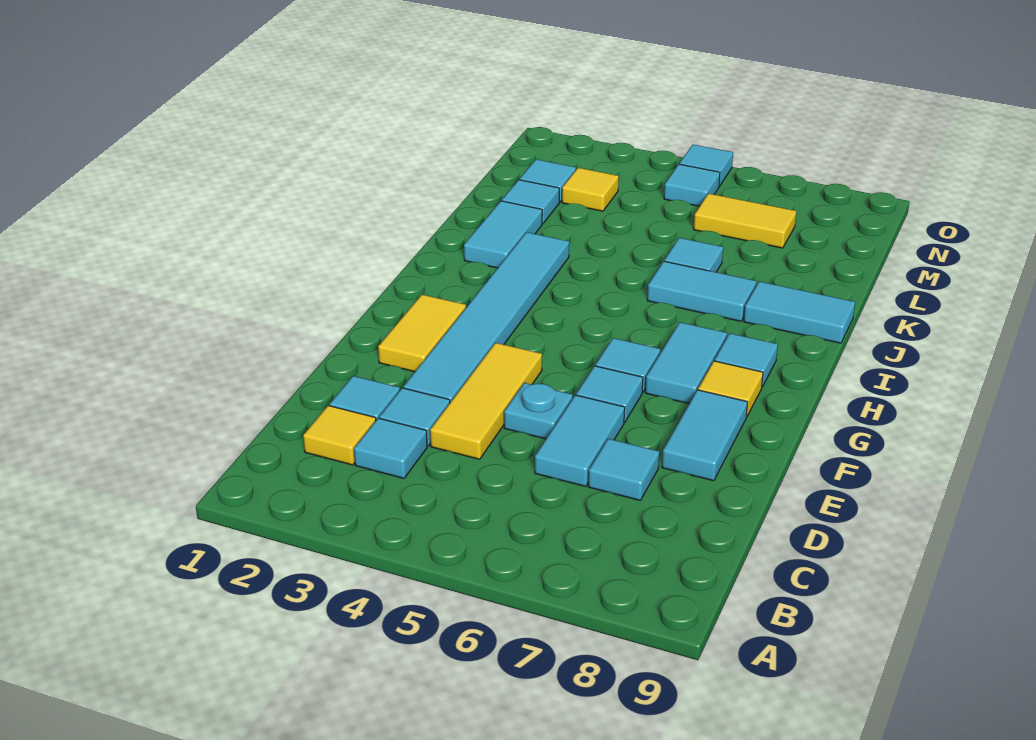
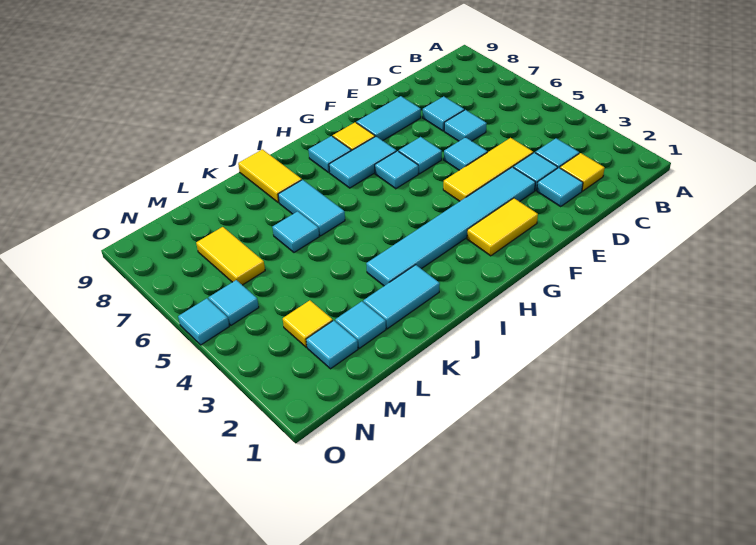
cyan 1x2 tile [535,395,625,487] -> cyan 1x1 tile [444,110,487,141]
cyan 1x1 plate [504,383,573,439] -> cyan 1x1 tile [444,137,487,170]
cyan 1x2 tile [744,281,855,343] -> yellow 1x2 tile [238,149,302,203]

